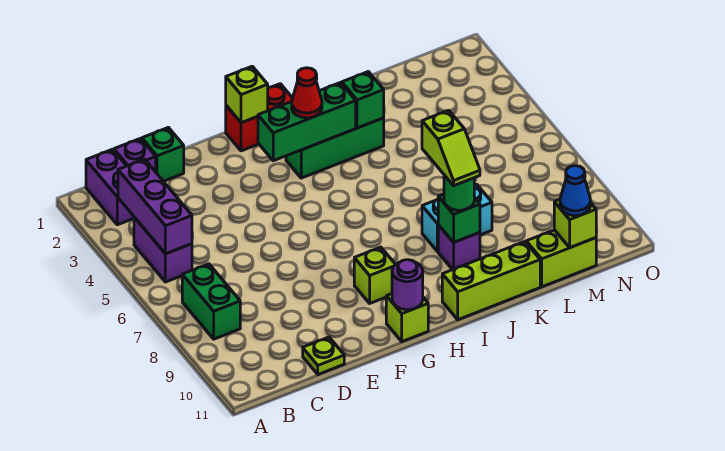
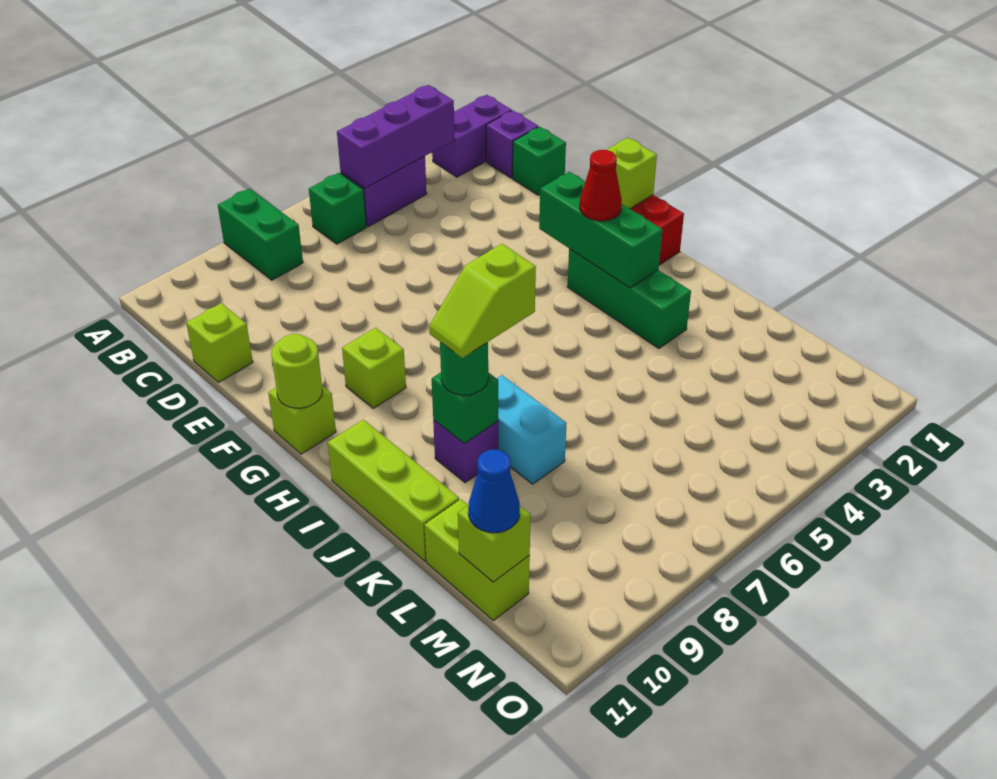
green 1x2 brick [182,264,240,339] -> green 1x2 brick turned to [218,188,303,280]
lime 1x1 plate [303,337,344,374] -> lime 1x1 brick [186,303,253,383]
purple 1x1 round brick [392,260,423,310] -> lime 1x1 round brick [271,334,322,408]
green 1x1 brick [342,72,384,128] -> green 1x1 brick moved to [309,173,366,244]

